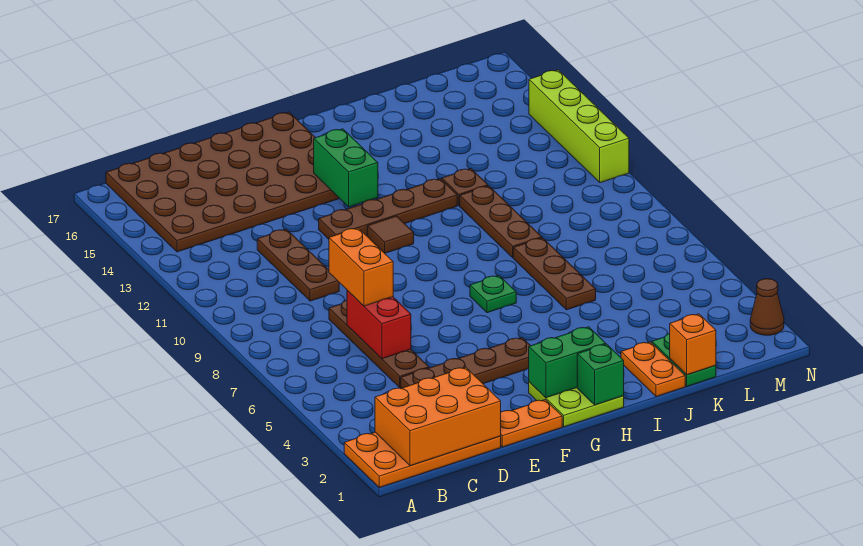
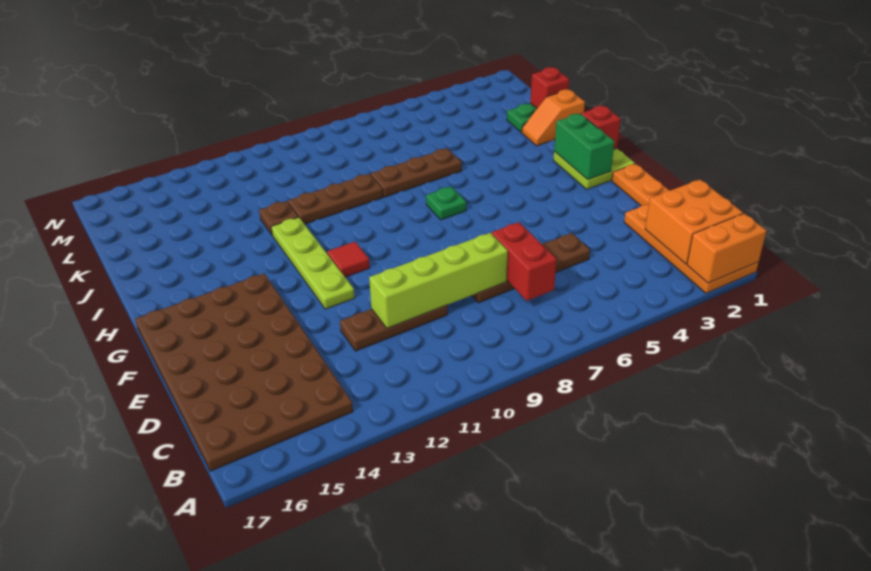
orange 2x3 brick [375,367,501,466] -> orange 2x2 brick [645,180,743,264]
brown 1x4 plate [401,338,531,388] -> none
red 1x2 brick [347,290,411,359] -> red 1x2 brick turned to [492,222,557,301]
orange 1x2 brick [329,228,393,306] -> orange 1x2 brick moved to [687,213,766,283]
brown 1x4 plate [319,179,457,239] -> lime 1x4 plate [271,217,355,309]
brown 1x1 tile [367,216,414,253] -> red 1x1 tile [327,242,370,277]
green 1x2 brick [314,129,378,207] -> none
green 1x1 brick [577,344,624,405] -> red 1x1 brick [581,106,621,149]
orange 1x2 plate [621,342,685,397] -> orange 1x2 slope [522,89,585,146]
orange 1x1 brick [670,314,716,375] -> red 1x1 brick [530,67,569,108]
brown 1x1 cone [750,279,784,335] -> none
lime 1x4 brick [529,70,629,183] -> lime 1x4 brick moved to [369,233,508,328]

